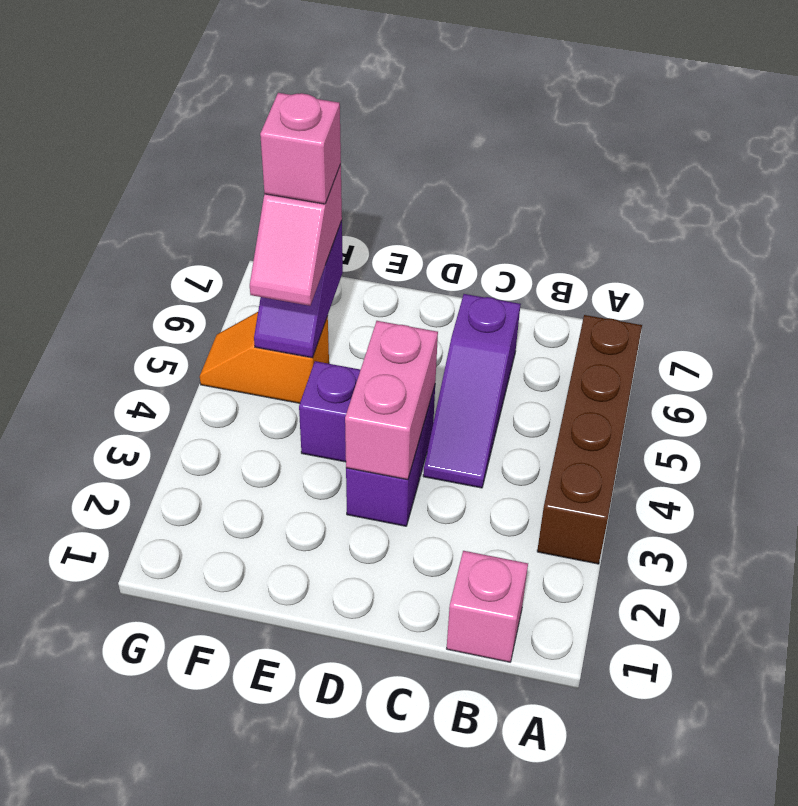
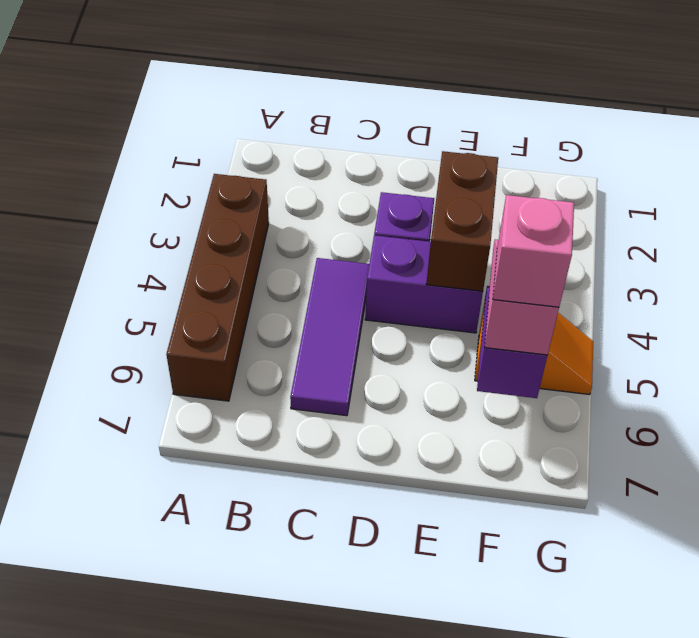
pink 1x1 brick [446,551,528,662] -> none
purple 1x3 slope [423,294,521,488] -> purple 1x3 tile [290,258,369,416]
pink 1x2 brick [345,321,438,480] -> none
none -> brown 1x2 brick [426,151,498,291]

